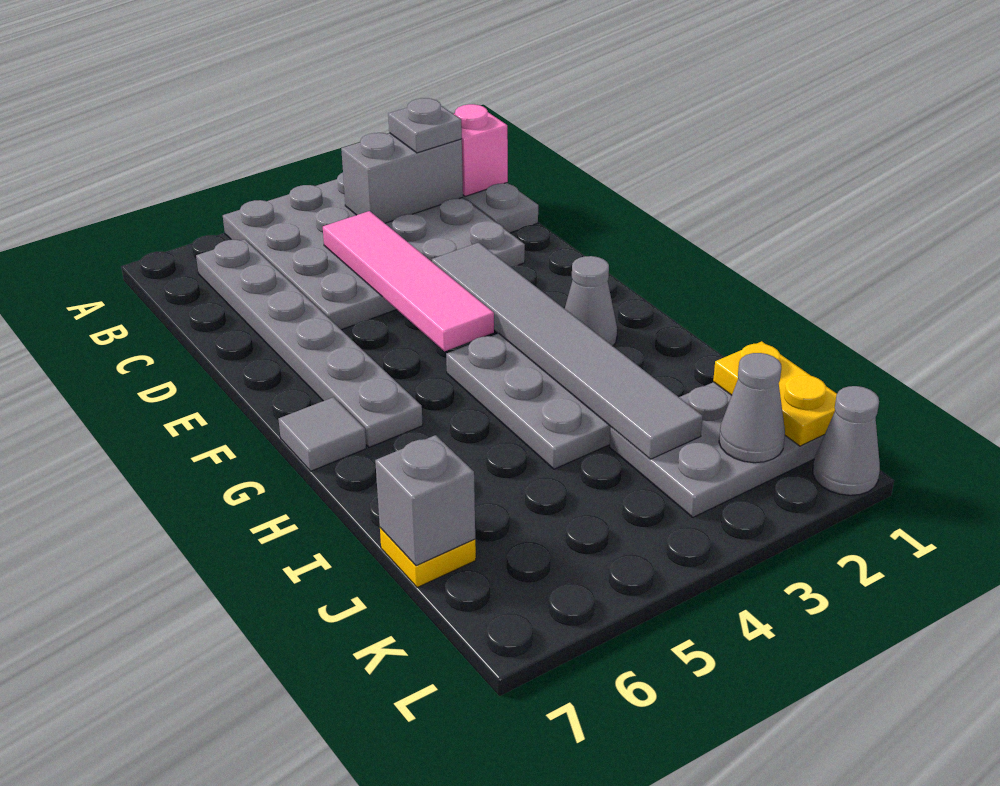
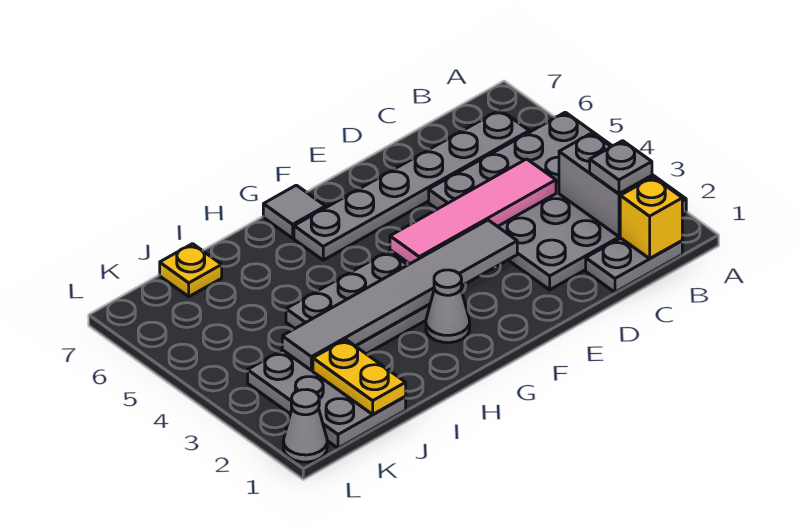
pink 1x1 brick [454,104,508,196] -> yellow 1x1 brick [620,177,682,258]
yellow 1x2 plate [713,341,837,446] -> yellow 1x2 plate turned to [313,339,406,414]
grey 1x1 brick [375,435,475,566] -> none
grey 1x1 cone [719,353,785,463] -> none

